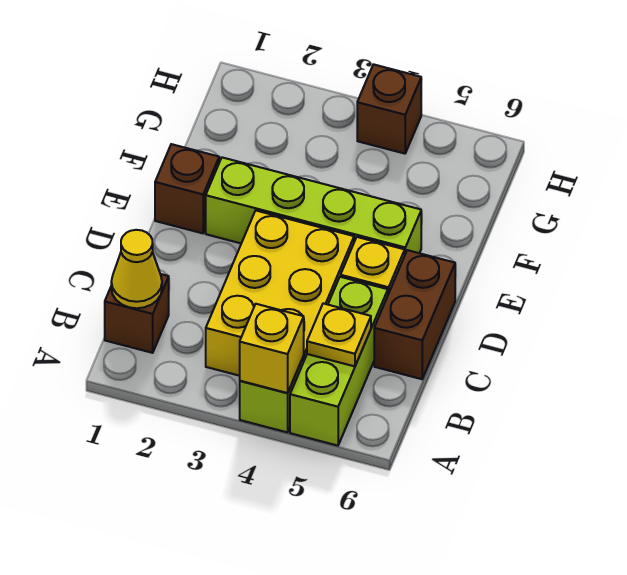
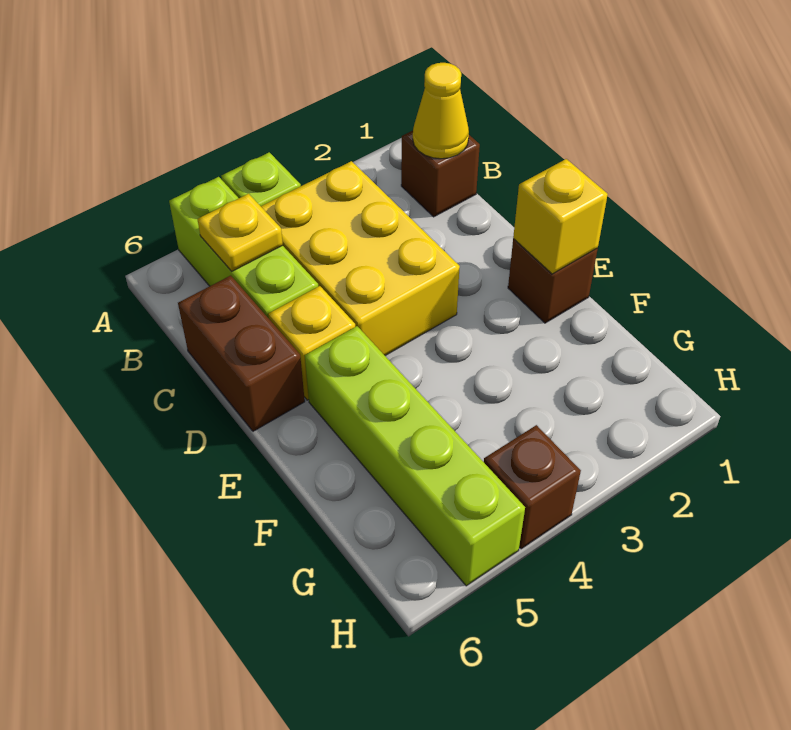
yellow 1x1 brick [240,304,304,393] -> yellow 1x1 brick moved to [513,159,608,274]
lime 1x4 brick [206,157,421,254] -> lime 1x4 brick turned to [305,326,525,586]

